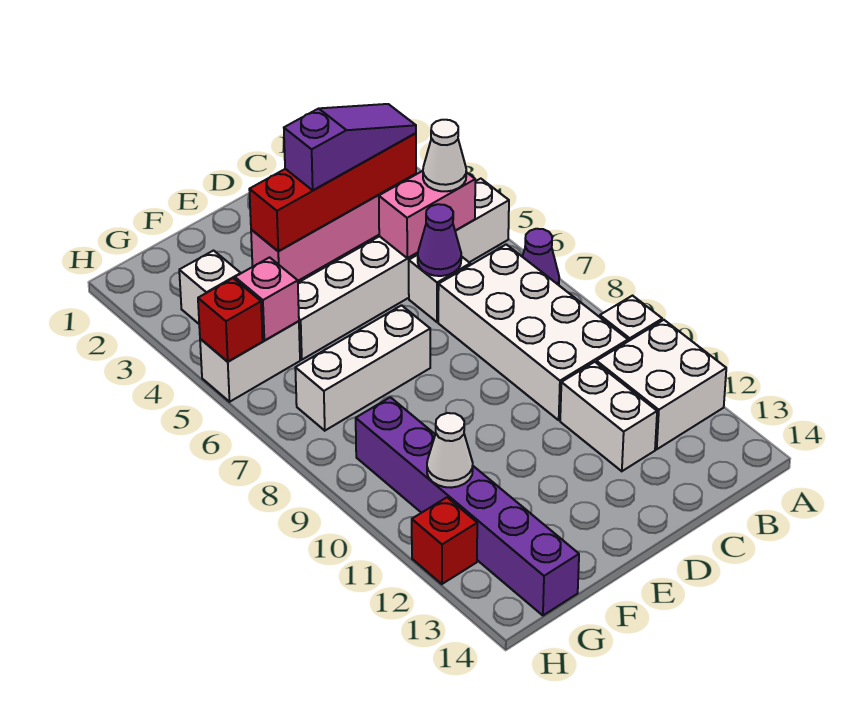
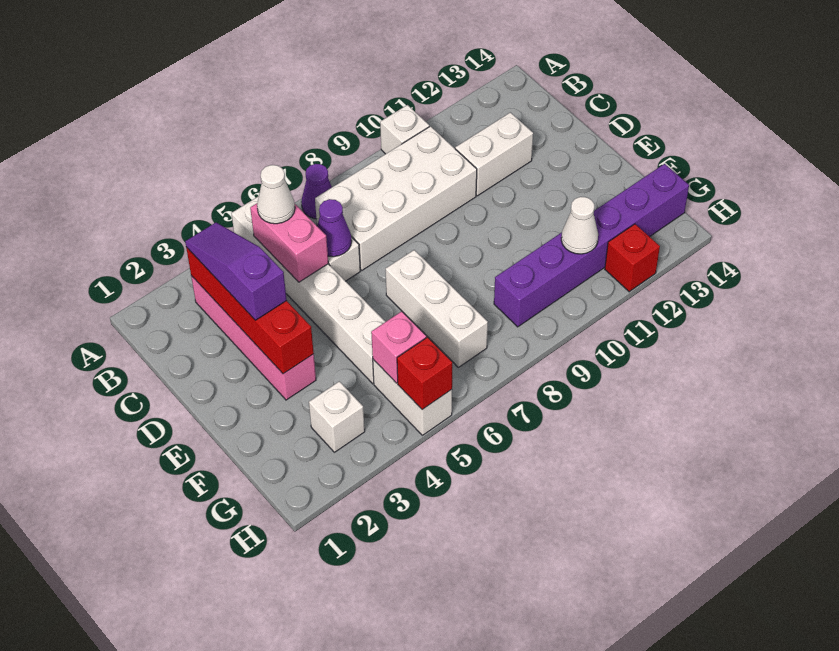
white 2x2 brick [596,320,726,449] -> none

